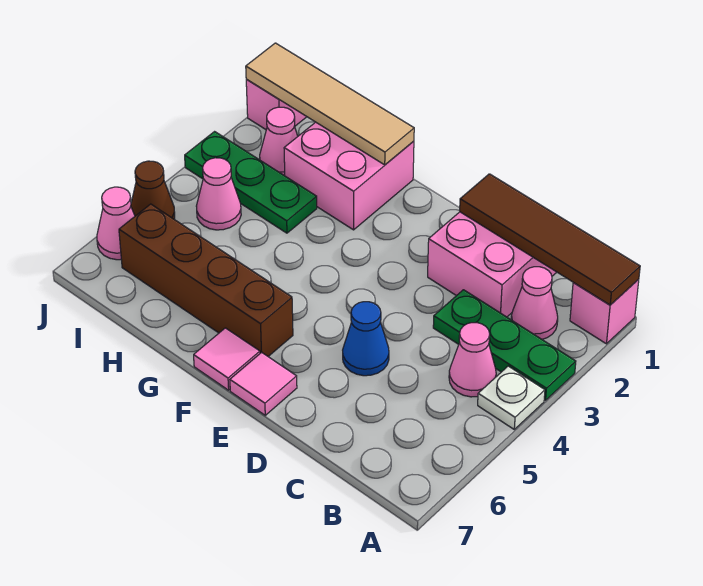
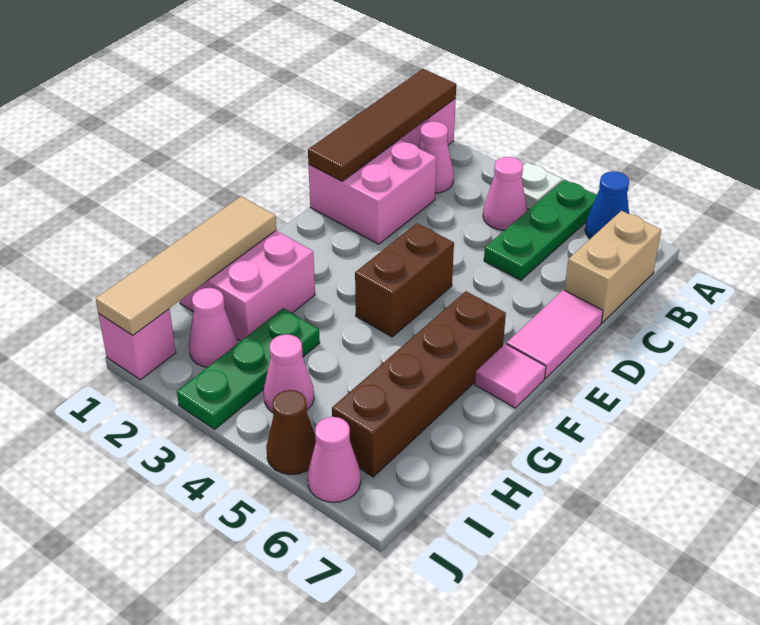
green 1x3 plate [433,290,576,400] -> green 1x3 plate moved to [484,180,597,280]
none -> tan 1x2 brick [565,211,661,323]
blue 1x1 cone [343,302,389,376] -> blue 1x1 cone moved to [585,171,629,239]
none -> brown 1x2 brick [355,223,454,337]
pink 1x1 tile [230,352,297,415] -> pink 1x2 tile [507,290,603,379]

